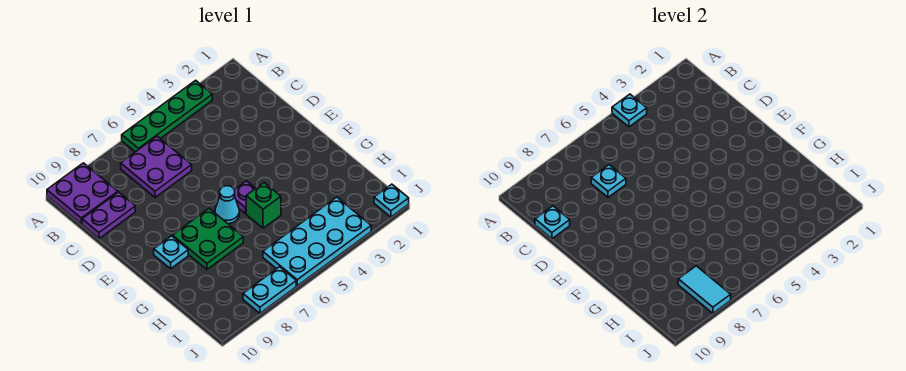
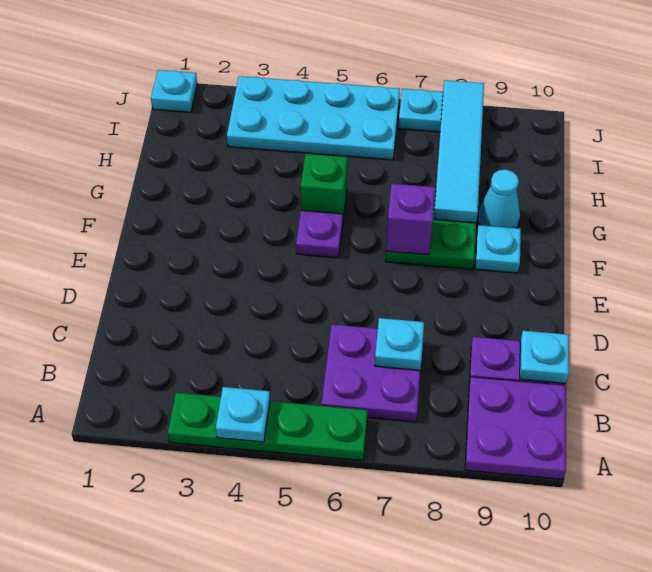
cyan 1x1 cone [215,186,239,224] -> cyan 1x1 cone moved to [478,169,520,228]
none -> purple 1x1 brick [386,184,435,255]
cyan 1x2 tile [678,266,731,313] -> cyan 1x4 tile [434,80,484,223]

